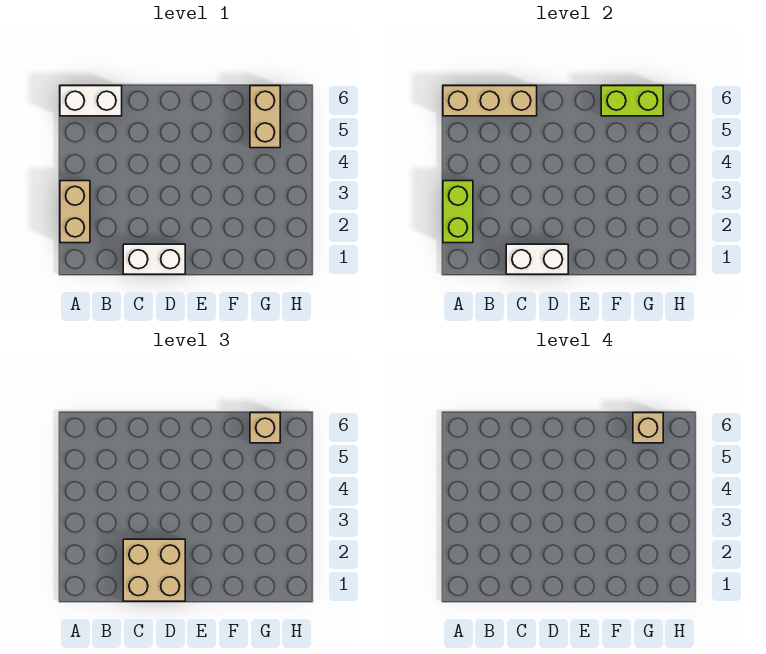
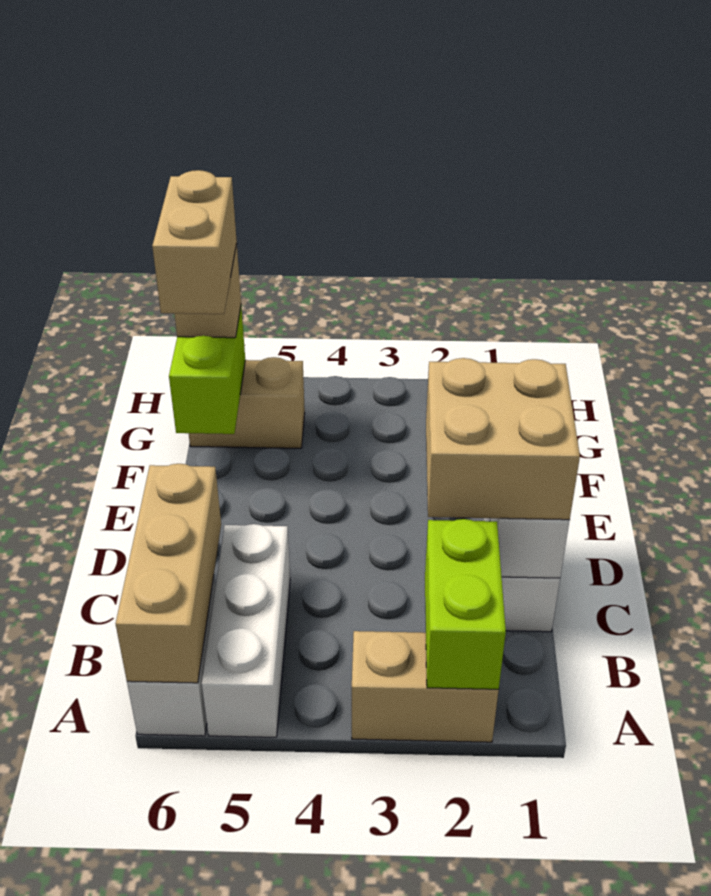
lime 1x2 brick [443,181,473,243] -> lime 1x2 brick turned to [425,519,506,689]
none -> white 1x3 brick [202,524,290,737]
tan 1x1 brick [633,413,663,443] -> tan 1x2 brick [152,170,237,314]

